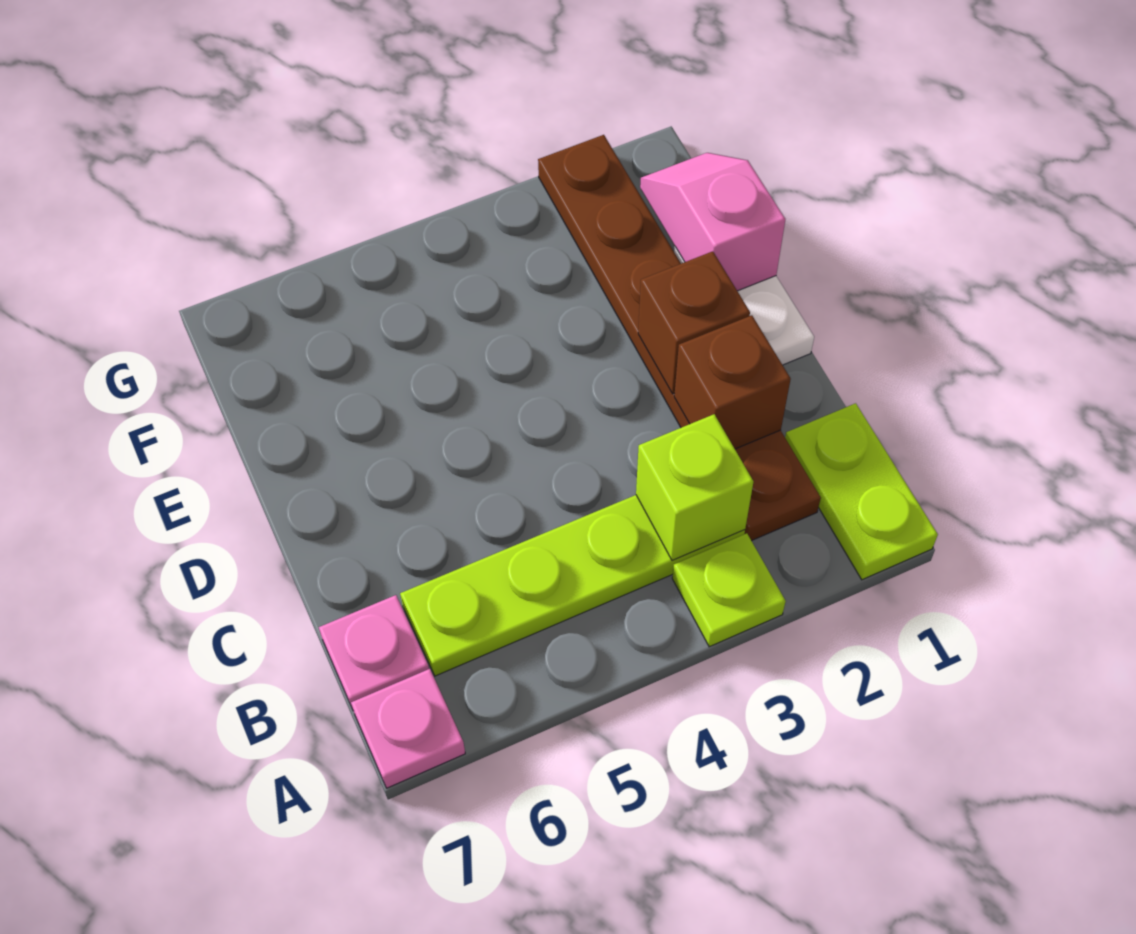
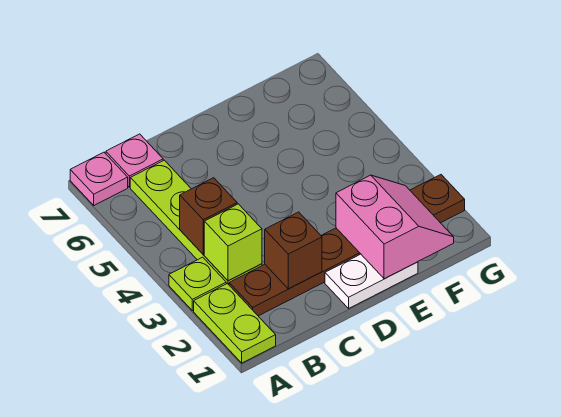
lime 1x2 plate [785,403,938,580] -> lime 1x2 plate turned to [194,284,276,363]
brown 1x1 brick [638,251,750,394] -> brown 1x1 brick moved to [180,178,237,254]
pink 1x2 slope [640,153,785,291] -> pink 2x2 slope [336,175,454,279]

